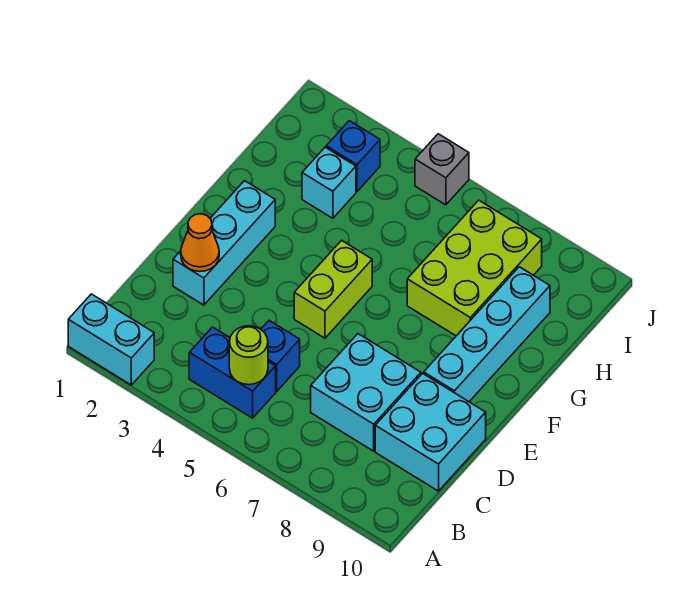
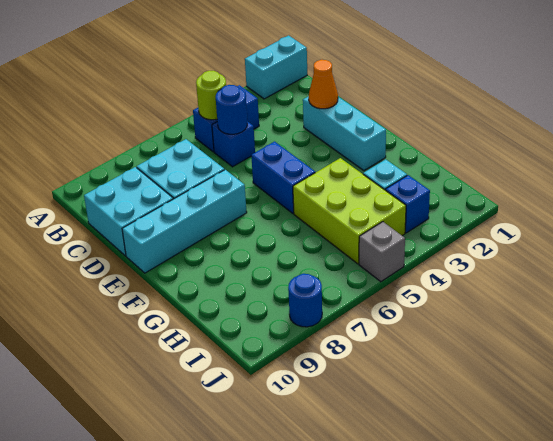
none -> blue 1x1 round brick [216,85,247,134]
lime 1x2 brick [294,240,372,338] -> blue 1x2 brick [251,142,315,213]
cyan 1x4 brick [424,267,550,402] -> cyan 1x4 brick turned to [122,170,247,273]
lime 2x3 brick [407,200,542,336] -> lime 2x3 brick moved to [293,158,406,264]
none -> blue 1x1 round brick [288,274,322,327]

